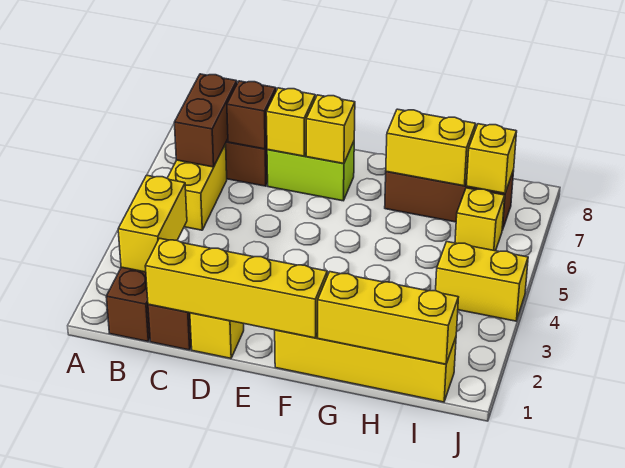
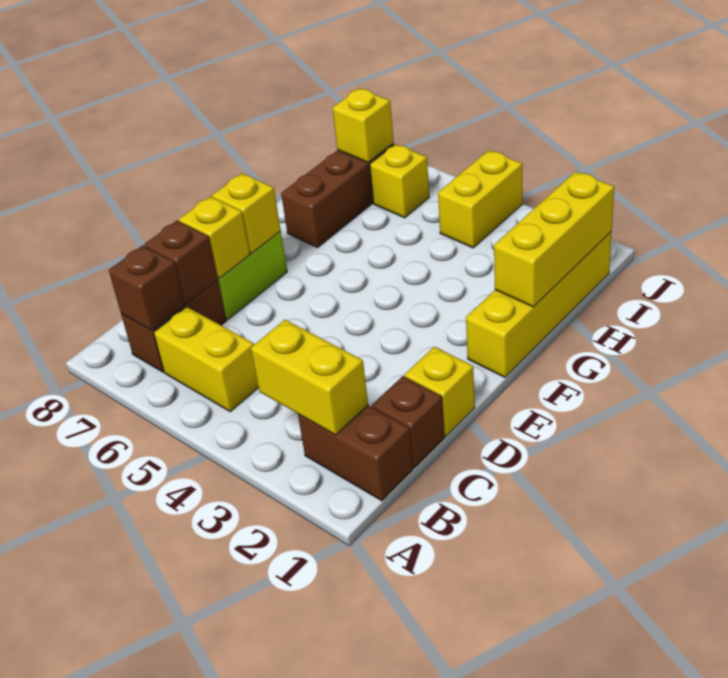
brown 1x2 brick [174,74,237,167] -> brown 1x1 brick [109,245,185,331]
yellow 1x4 brick [145,238,327,338] -> none
yellow 1x2 brick [386,109,476,186] -> none

